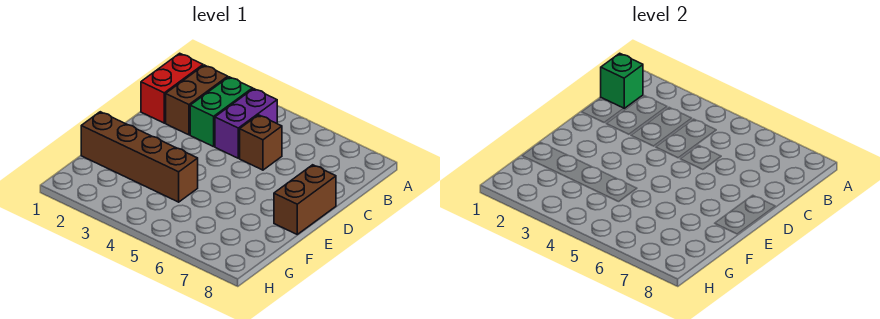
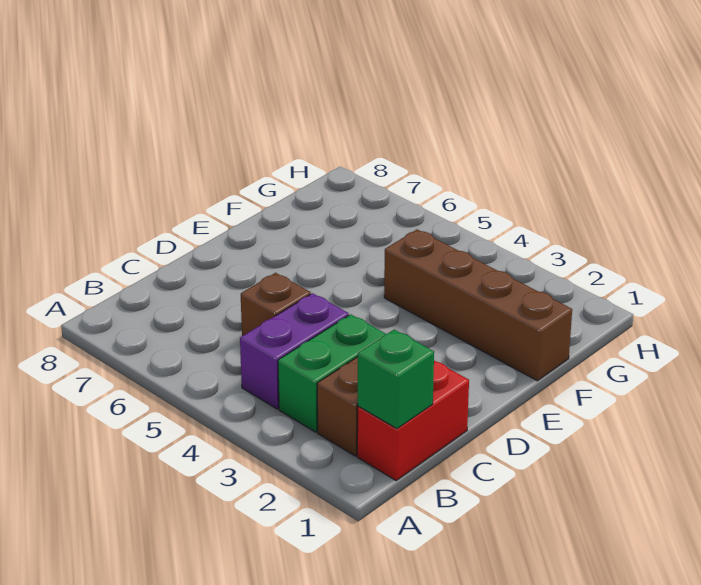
brown 1x2 brick [274,165,336,234] -> none

